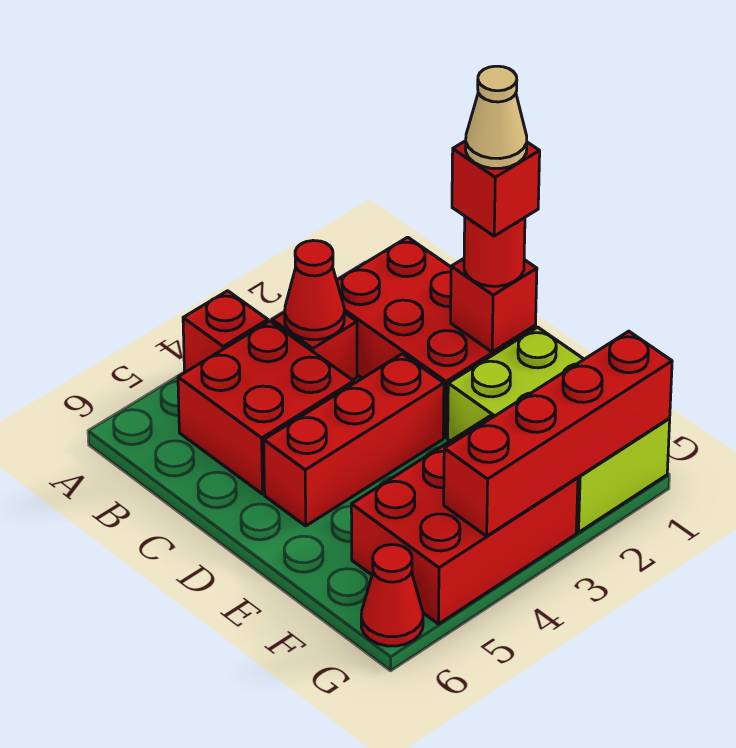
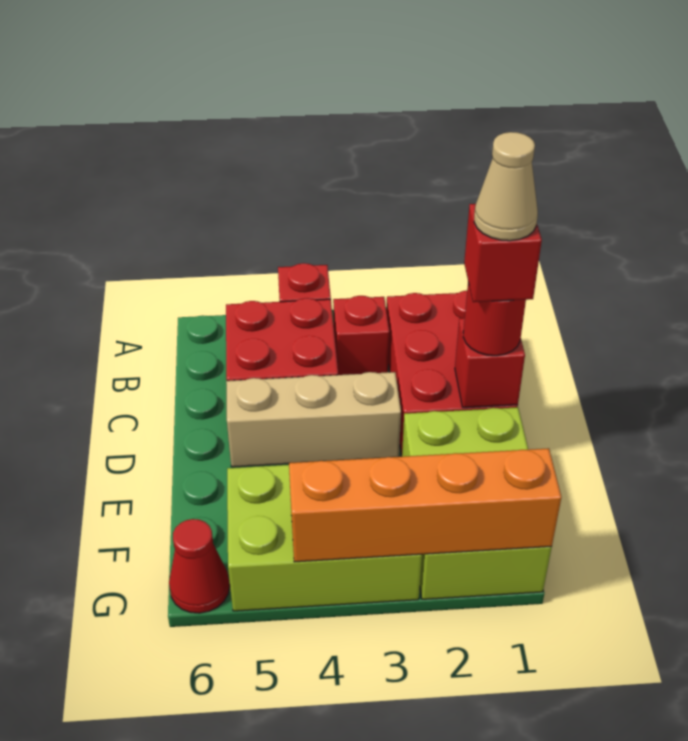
red 1x1 cone [285,241,344,340] -> none
red 1x3 brick [264,354,444,526] -> tan 1x3 brick [226,372,401,467]
red 2x3 brick [351,416,578,624] -> lime 2x3 brick [227,465,422,611]
red 1x4 brick [444,331,672,536] -> orange 1x4 brick [289,448,561,562]

